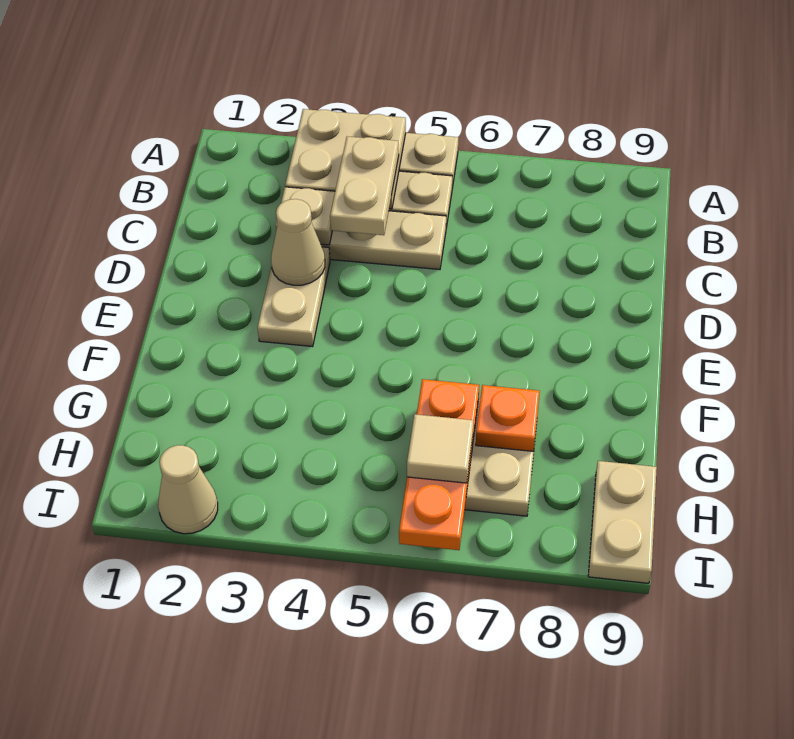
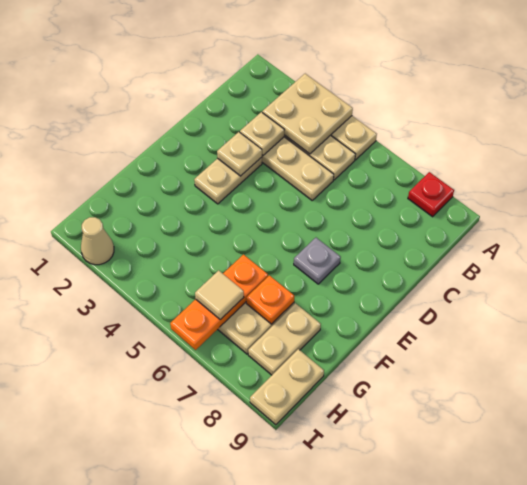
none -> red 1x1 plate [408,172,454,217]
tan 1x2 plate [330,136,399,235] -> tan 1x2 plate moved to [248,303,321,375]
tan 1x1 cone [271,199,325,285] -> tan 1x1 plate [217,132,262,176]
none -> grey 1x1 plate [294,238,341,284]

